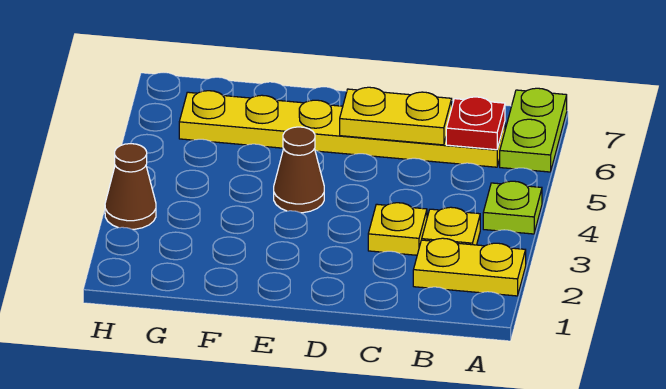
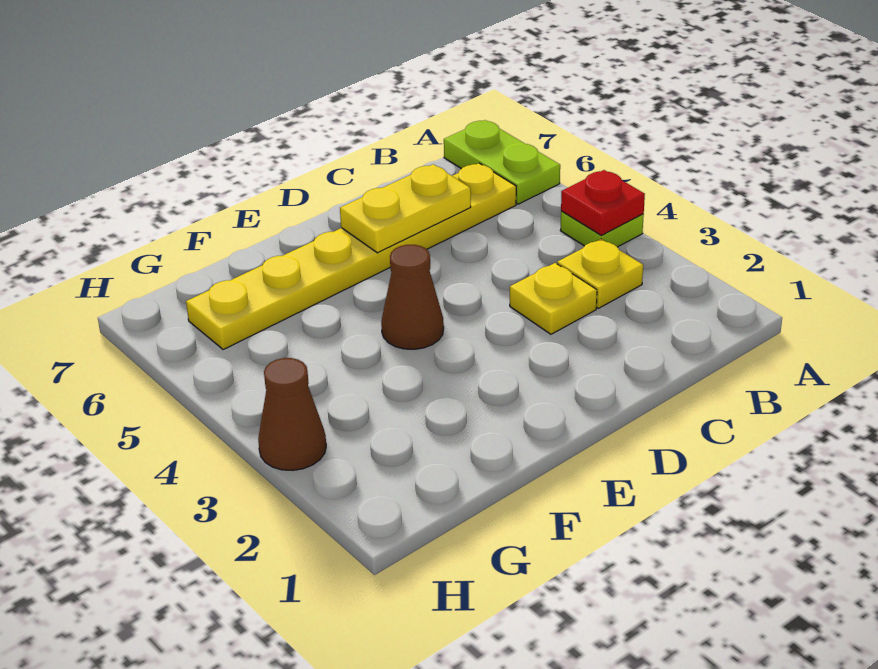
yellow 1x2 plate [413,238,526,296] -> none
red 1x1 plate [446,97,505,150] -> red 1x1 plate moved to [561,170,645,235]

